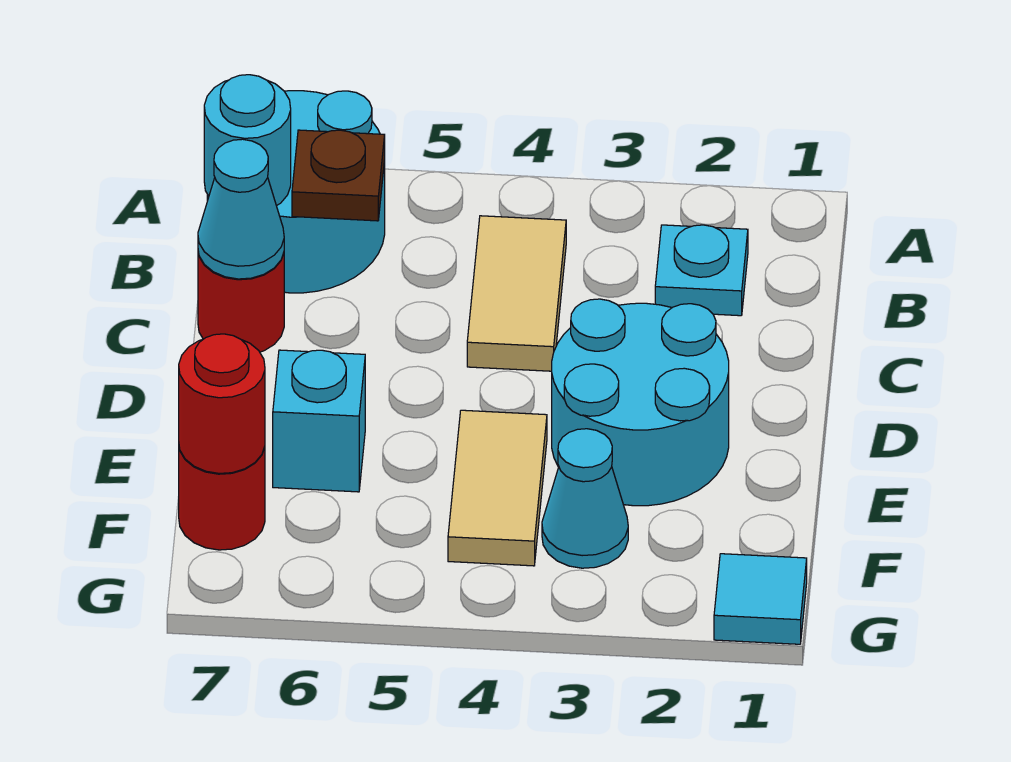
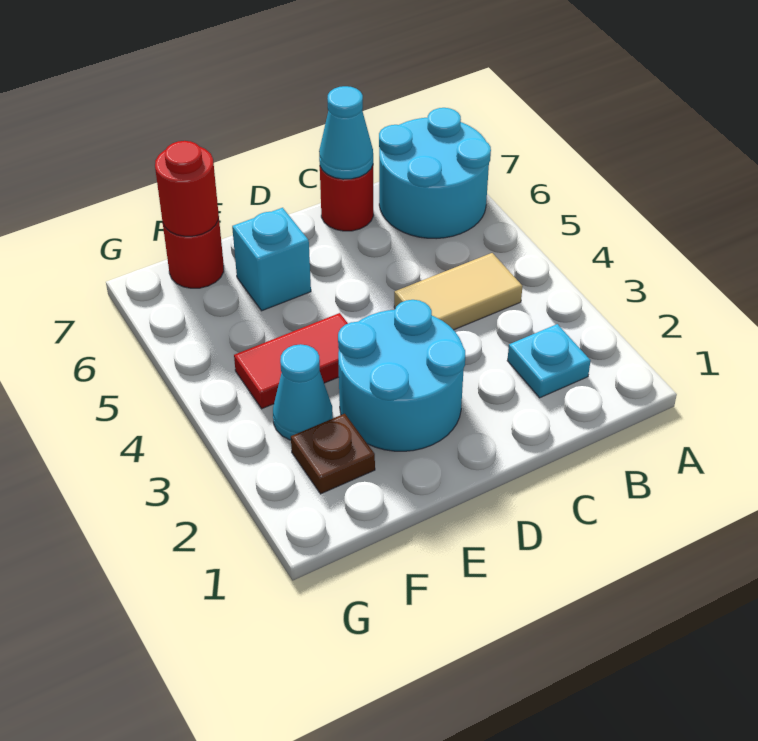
brown 1x1 plate [292,130,385,221] -> brown 1x1 plate moved to [291,414,375,494]
cyan 1x1 round brick [204,75,291,206] -> none
tan 1x2 tile [448,410,547,566] -> red 1x2 tile [234,313,348,409]
cyan 1x1 tile [714,554,807,644] -> none

